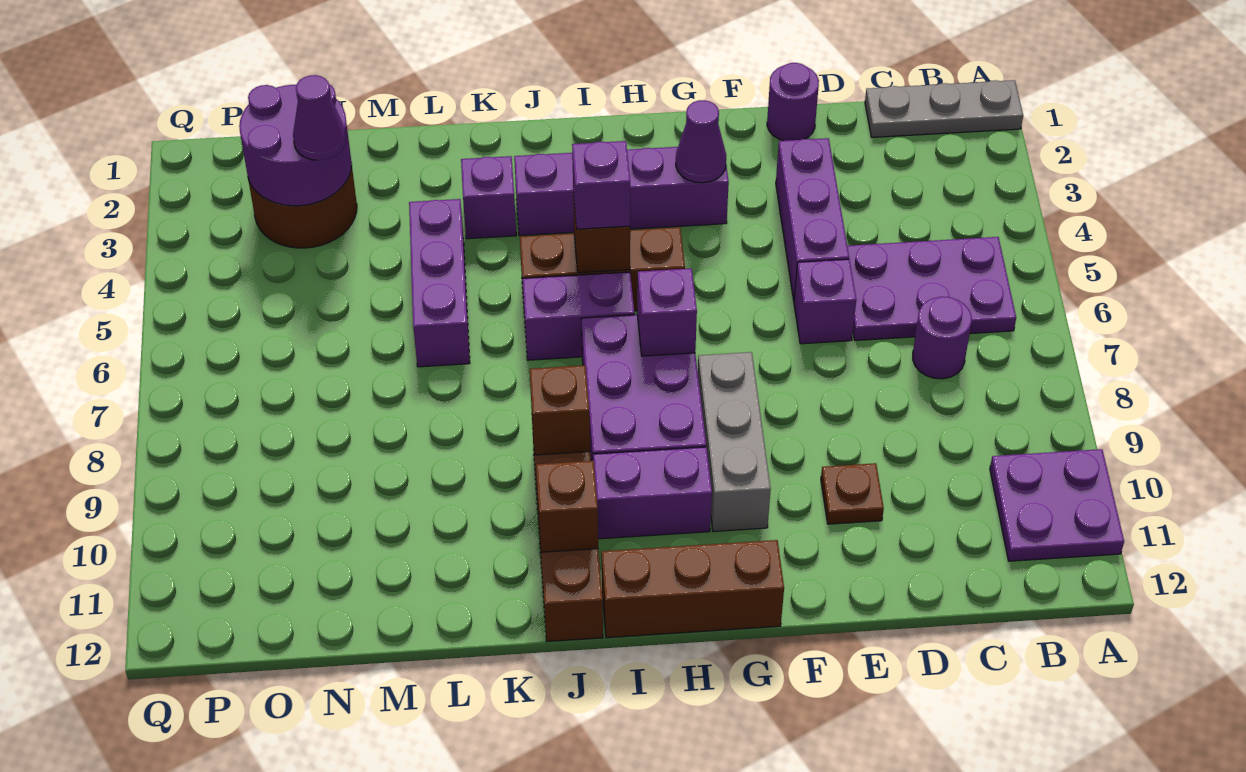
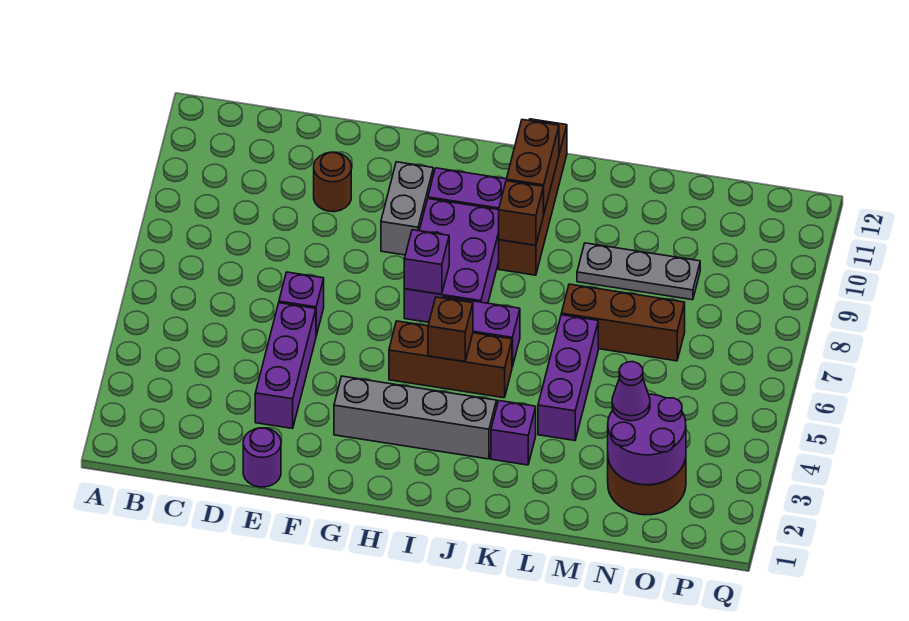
grey 1x3 plate [865,80,1023,137] -> grey 1x3 plate moved to [577,243,700,300]
purple 2x2 plate [990,449,1124,561] -> none
purple 2x3 plate [847,237,1016,340] -> none
purple 1x1 round brick [913,297,972,379] -> none
brown 1x1 plate [821,463,884,524] -> brown 1x1 round brick [314,152,351,212]
purple 1x4 brick [514,147,729,236] -> grey 1x4 brick [334,376,497,459]
purple 1x1 cone [676,100,726,183] -> none
grey 1x3 brick [698,352,771,532] -> grey 1x2 brick [381,162,433,255]
brown 1x3 brick [601,540,784,638] -> brown 1x3 brick moved to [561,284,685,361]
purple 1x1 brick [572,141,630,229] -> none
brown 1x1 brick [536,461,598,552] -> brown 1x2 brick [506,120,559,214]

